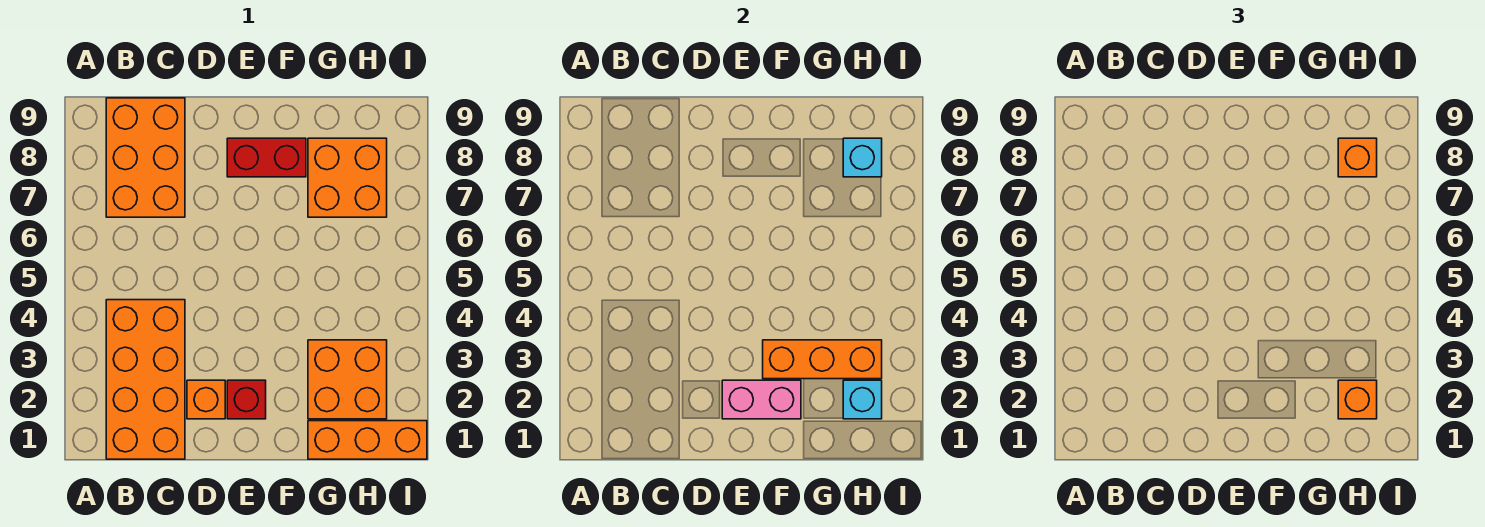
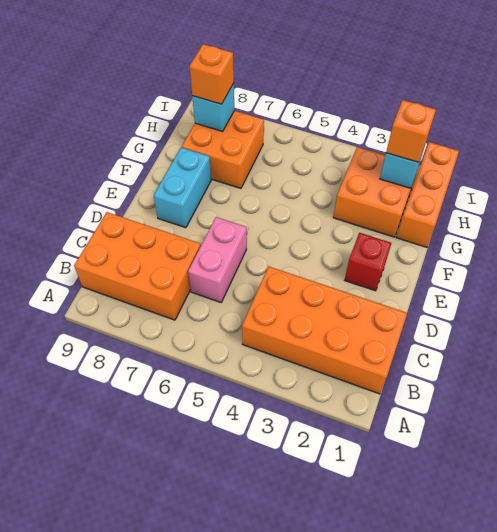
orange 1x1 brick [187,380,225,419] -> none
pink 1x2 brick [722,380,801,419] -> pink 1x2 brick moved to [188,217,247,302]
red 1x2 brick [227,138,306,177] -> cyan 1x2 brick [154,147,211,228]
orange 1x3 brick [763,340,882,379] -> none

